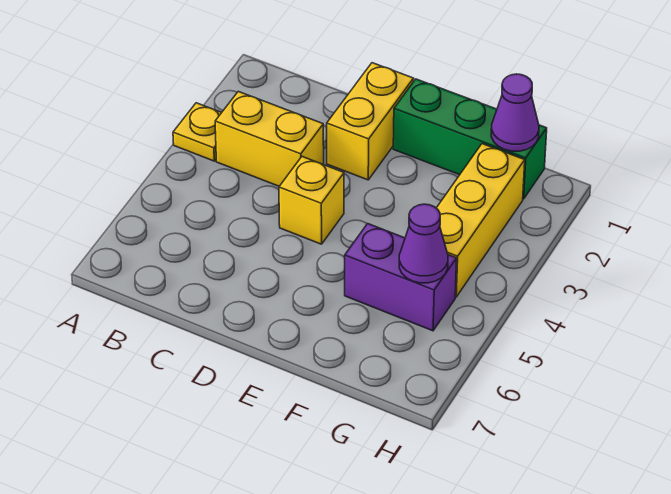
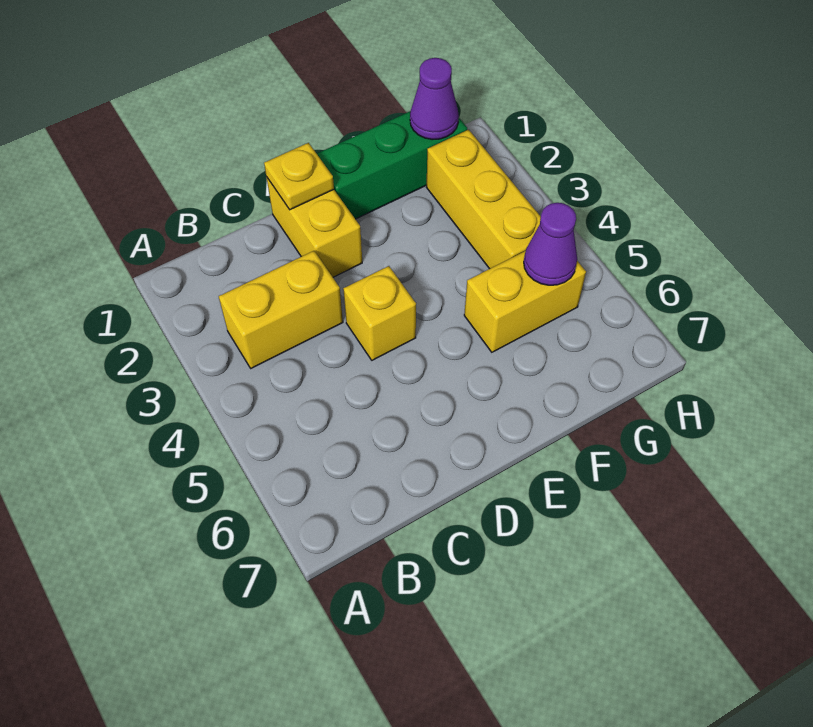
yellow 1x1 plate [173,103,222,161] -> yellow 1x1 plate moved to [264,143,334,210]
purple 1x2 brick [345,224,457,331] -> yellow 1x2 brick [464,251,586,352]

